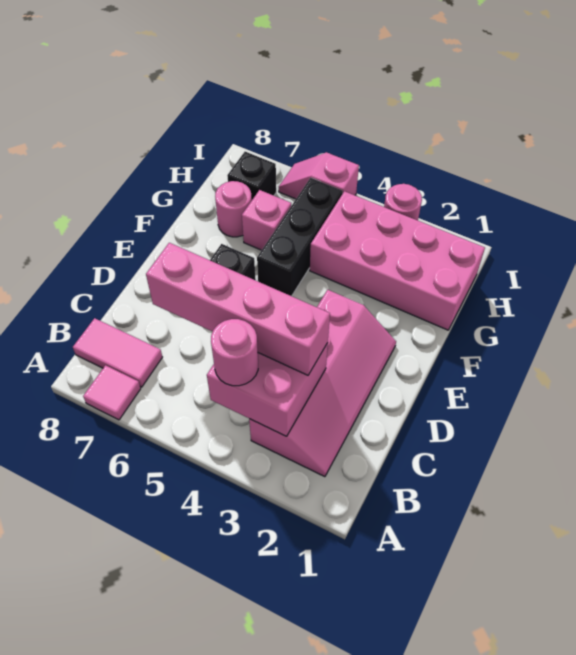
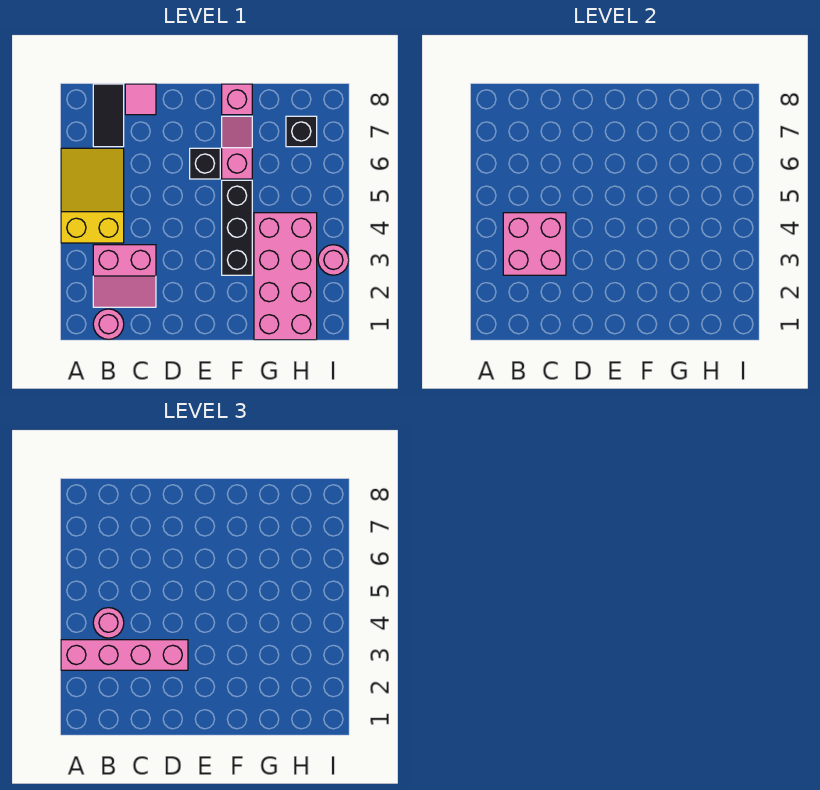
none -> yellow 2x3 slope [61,148,124,243]
pink 1x1 tile [83,365,141,420] -> pink 1x1 tile moved to [125,84,156,115]
pink 2x4 slope [249,290,396,477] -> pink 2x2 slope [93,245,156,307]
pink 1x2 tile [73,318,162,387] -> black 1x2 tile [93,84,124,147]
pink 1x4 brick [146,243,330,375] -> pink 1x4 brick turned to [61,640,188,670]
black 1x3 brick [257,178,343,296] -> black 1x3 brick turned to [222,180,252,275]
pink 1x1 brick [242,190,291,250] -> pink 1x1 brick moved to [222,84,252,115]
pink 1x1 round brick [215,181,252,237] -> pink 1x1 round brick moved to [93,309,124,339]
pink 1x2 slope [279,152,359,199] -> pink 1x2 slope moved to [222,116,252,179]

